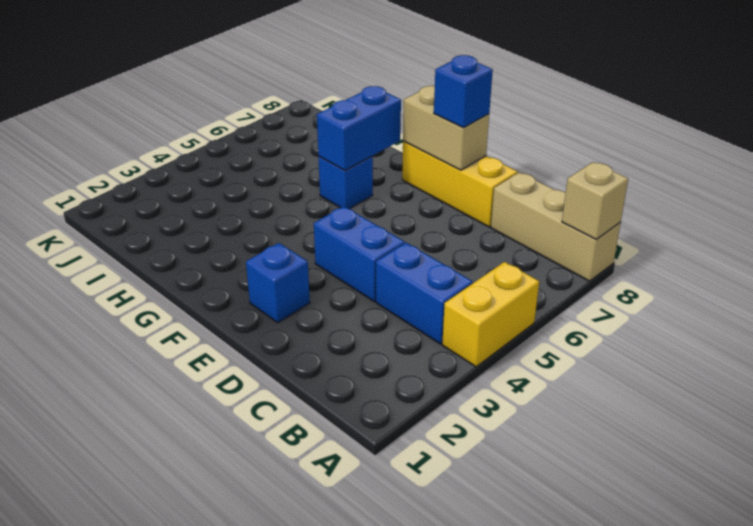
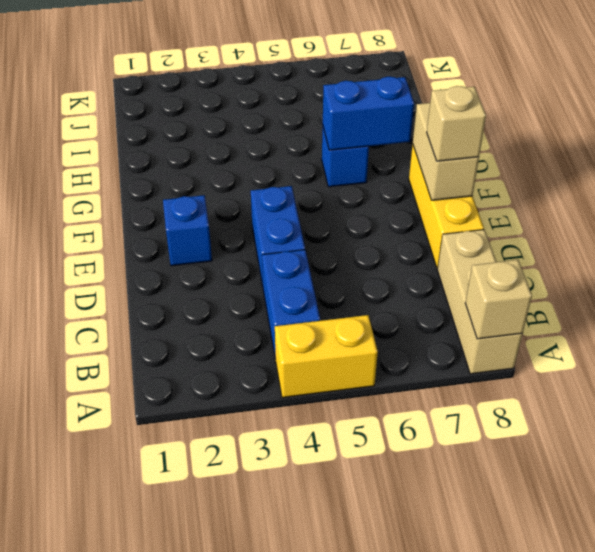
blue 1x1 brick [434,55,493,128] -> tan 1x1 brick [427,86,486,161]

